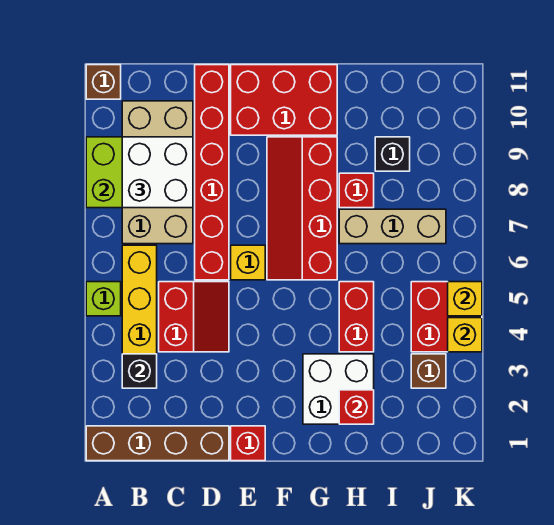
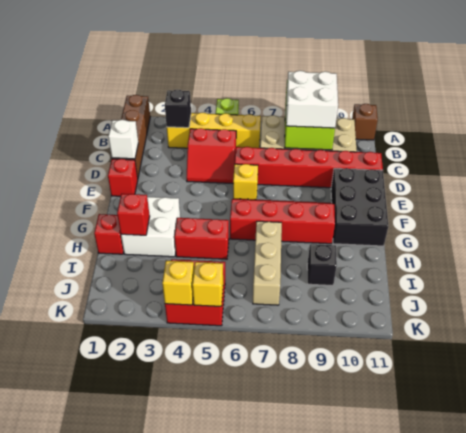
none -> white 1x1 brick [108,120,138,159]
red 2x3 brick [231,65,337,135] -> black 2x3 brick [331,168,389,246]
red 1x1 brick [339,173,374,208] -> red 1x1 brick moved to [94,214,124,254]
brown 1x1 brick [411,354,446,388] -> none

